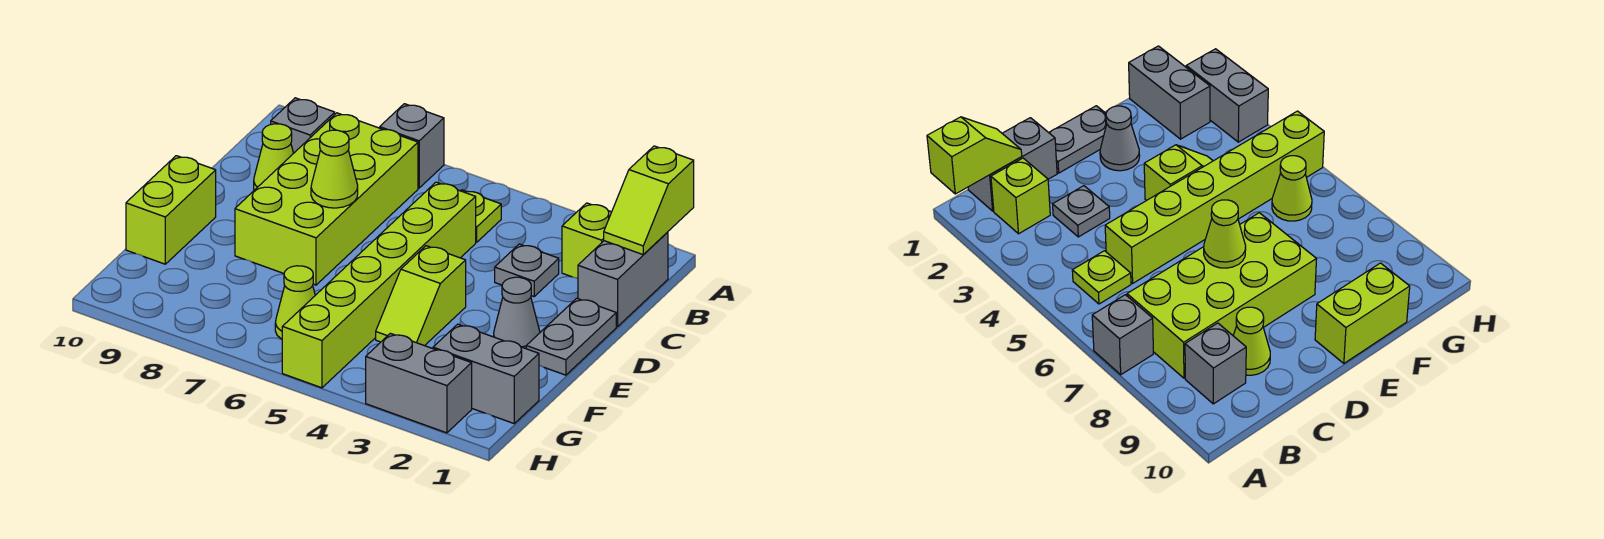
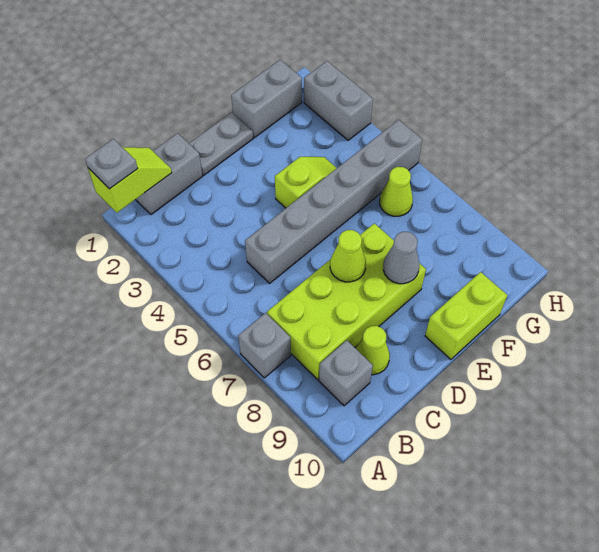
lime 1x1 brick [562,203,611,279] -> none
lime 1x1 plate [461,190,501,242] -> none
grey 1x1 plate [495,244,559,297] -> grey 1x1 plate moved to [85,139,138,189]
lime 1x6 brick [282,182,476,388] -> grey 1x6 brick [245,120,422,283]
grey 1x1 cone [494,277,540,349] -> grey 1x1 cone moved to [383,232,419,284]
grey 1x2 brick [433,324,539,423] -> grey 1x2 brick turned to [231,60,302,138]

